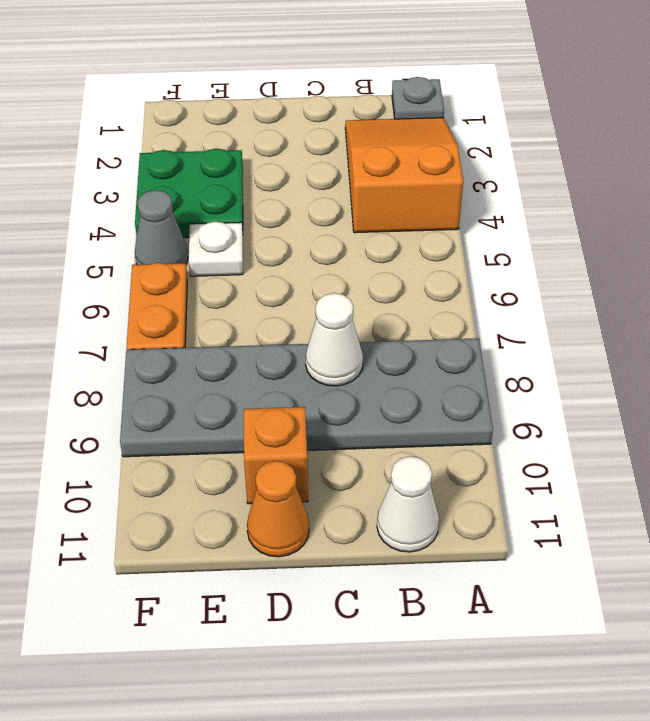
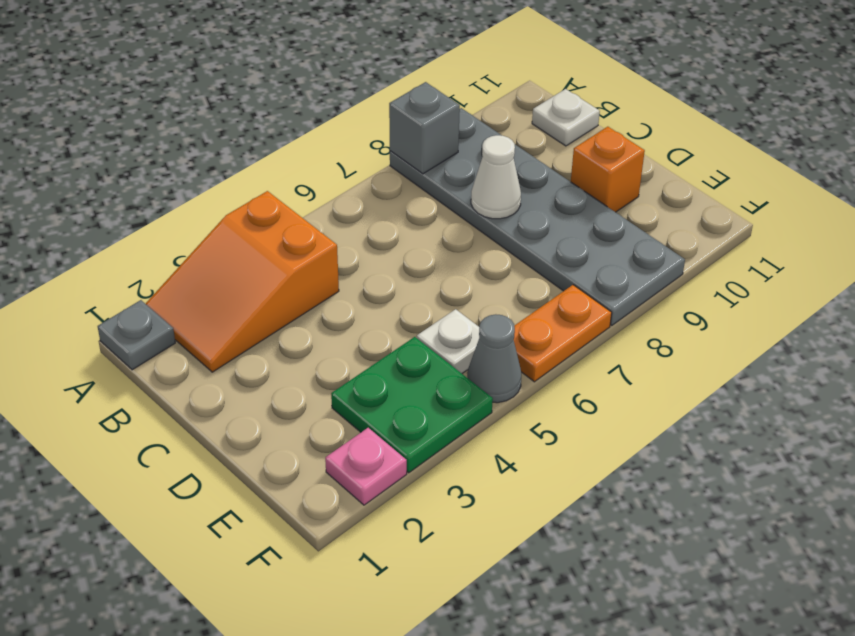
none -> grey 1x1 brick [389,82,460,174]
white 1x1 cone [377,456,439,552] -> white 1x1 plate [532,89,600,146]
orange 1x1 cone [247,461,309,557] -> none
none -> pink 1x1 plate [325,428,407,505]

